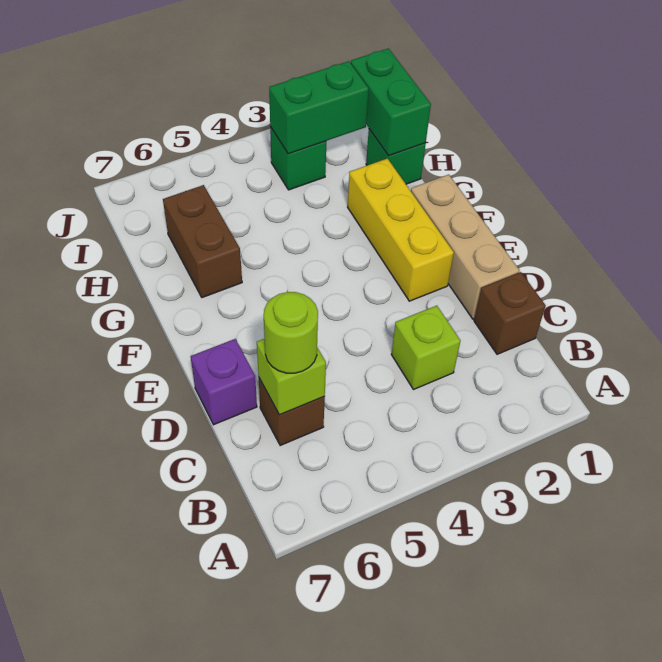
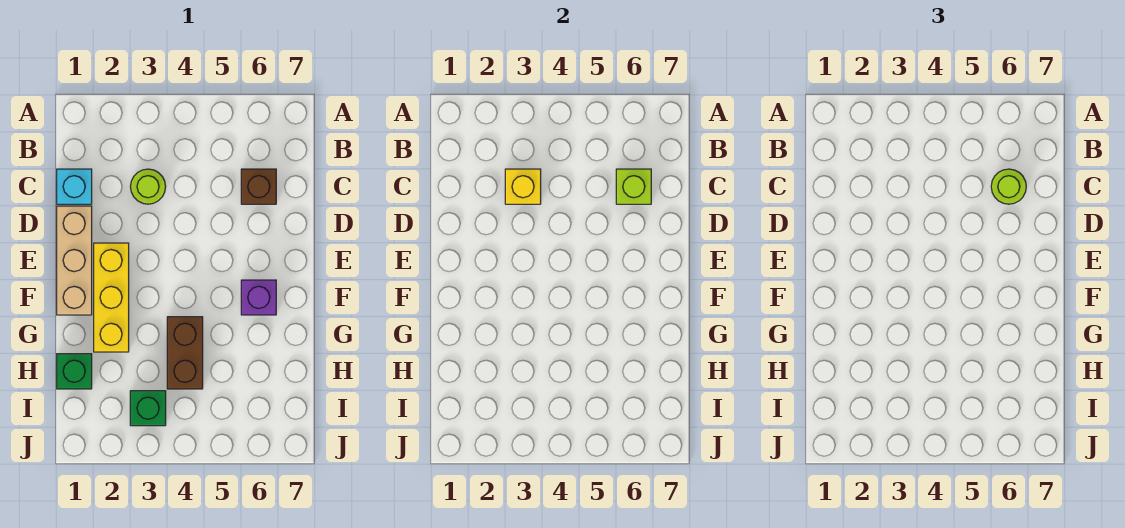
brown 1x1 brick [474,272,546,354] -> cyan 1x1 brick [57,169,92,204]
lime 1x1 brick [391,306,460,390] -> lime 1x1 round brick [130,169,166,204]
none -> yellow 1x1 brick [505,169,541,204]
purple 1x1 brick [191,339,257,425] -> purple 1x1 brick moved to [241,280,276,315]
brown 1x2 brick [163,185,242,298] -> brown 1x2 brick moved to [167,317,203,389]
green 1x2 brick [351,48,431,156] -> none
green 1x2 brick [269,61,369,154] -> none

